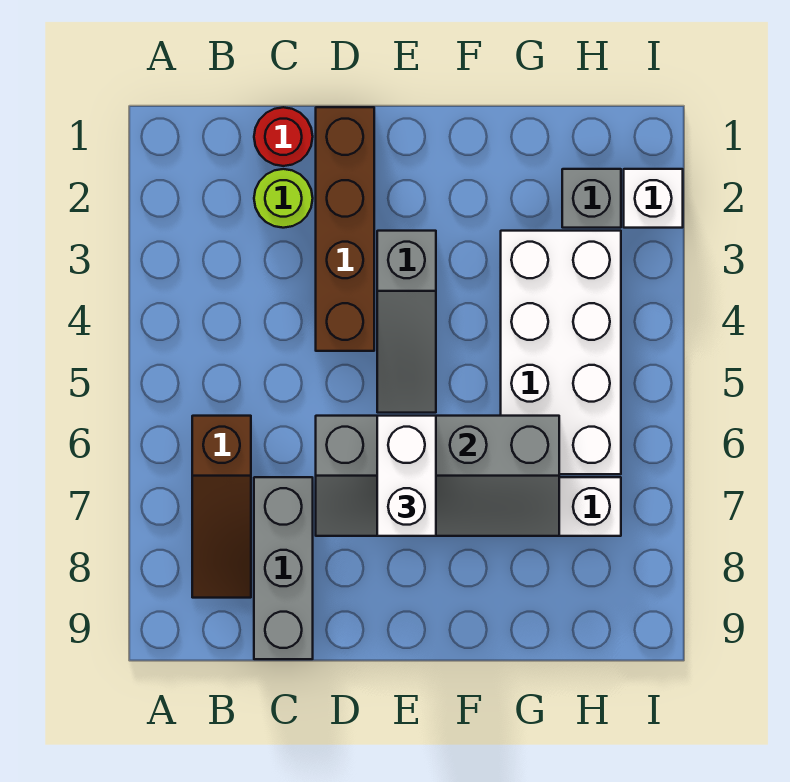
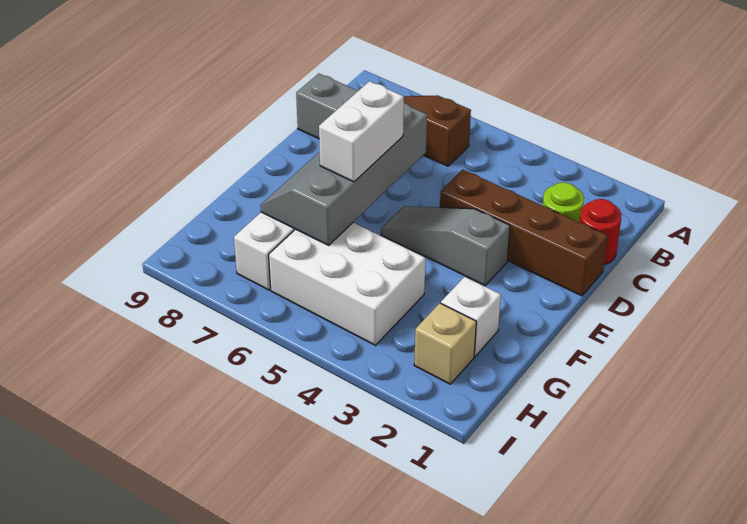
white 1x2 brick [377,416,436,536] -> white 1x2 brick turned to [319,81,404,182]
white 2x4 brick [501,231,621,474] -> white 2x3 brick [269,223,425,345]
grey 1x1 brick [562,169,621,228] -> tan 1x1 brick [414,303,476,384]
white 1x1 brick [624,169,683,228] -> white 1x1 brick moved to [441,277,501,356]

